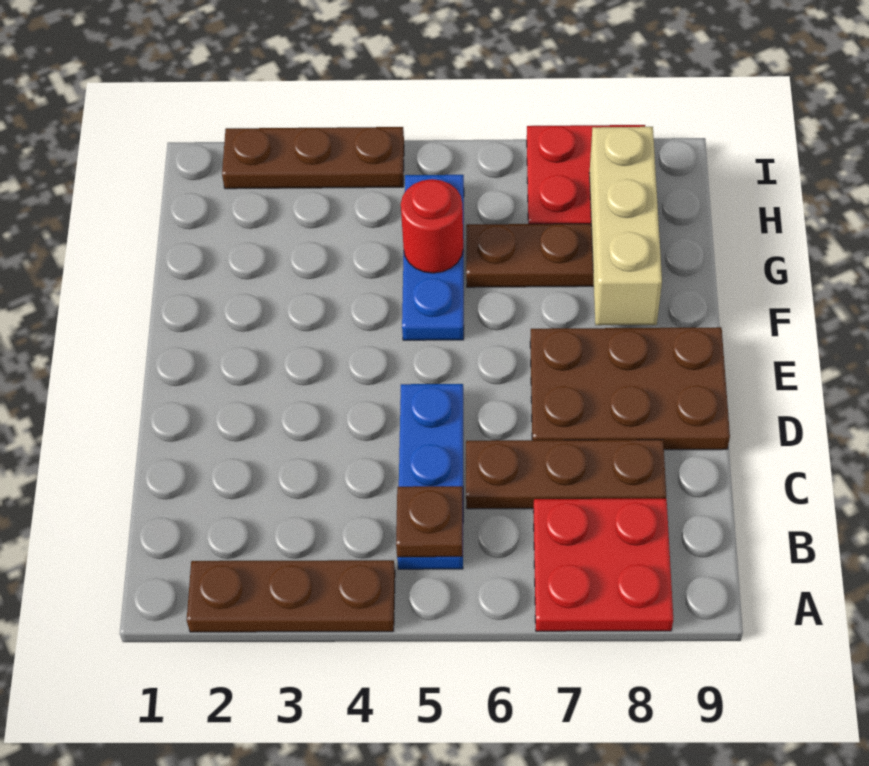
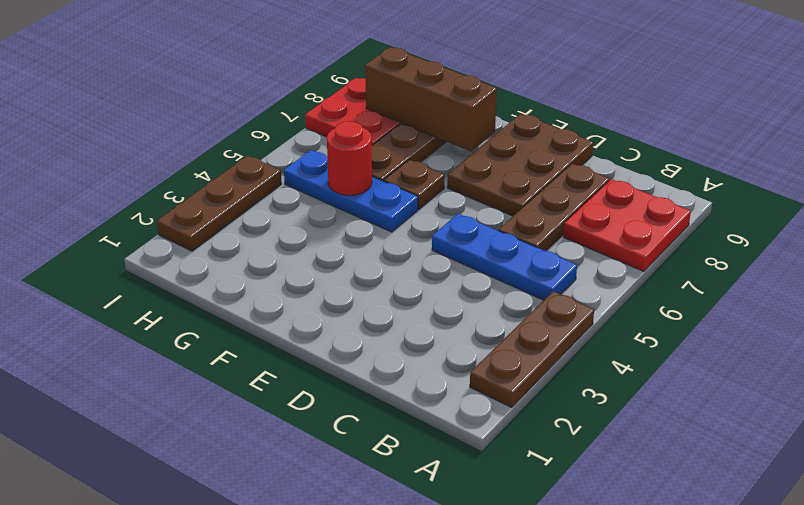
brown 1x1 plate [396,486,463,557] -> brown 1x1 plate moved to [384,160,445,209]
tan 1x3 brick [589,127,662,325] -> brown 1x3 brick [365,47,497,151]

